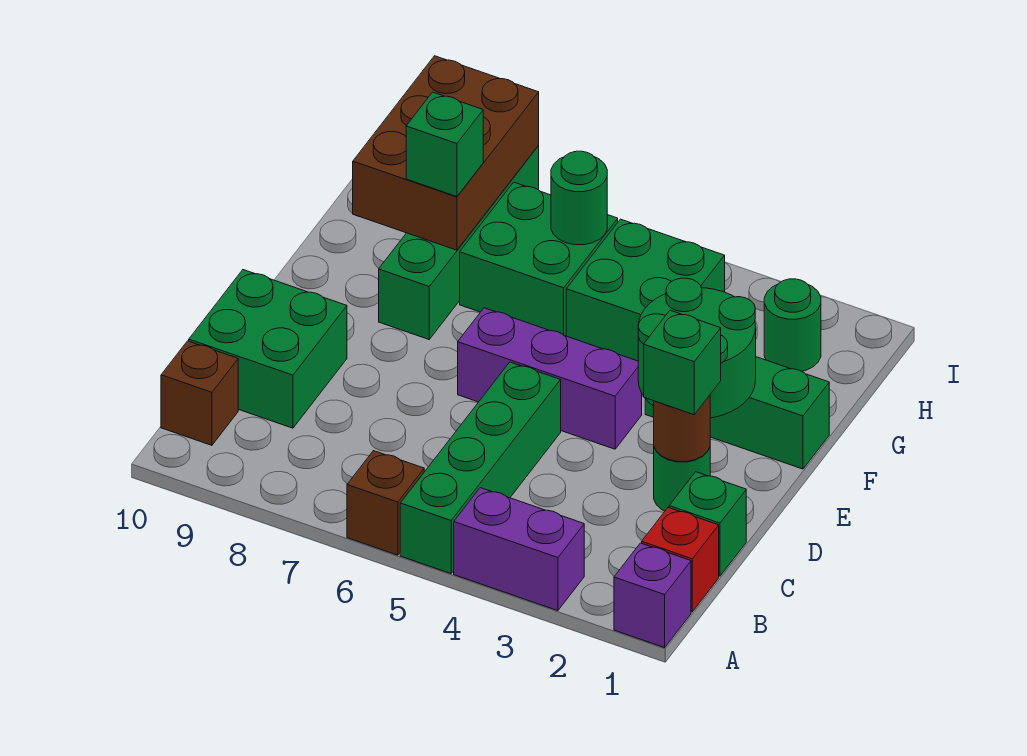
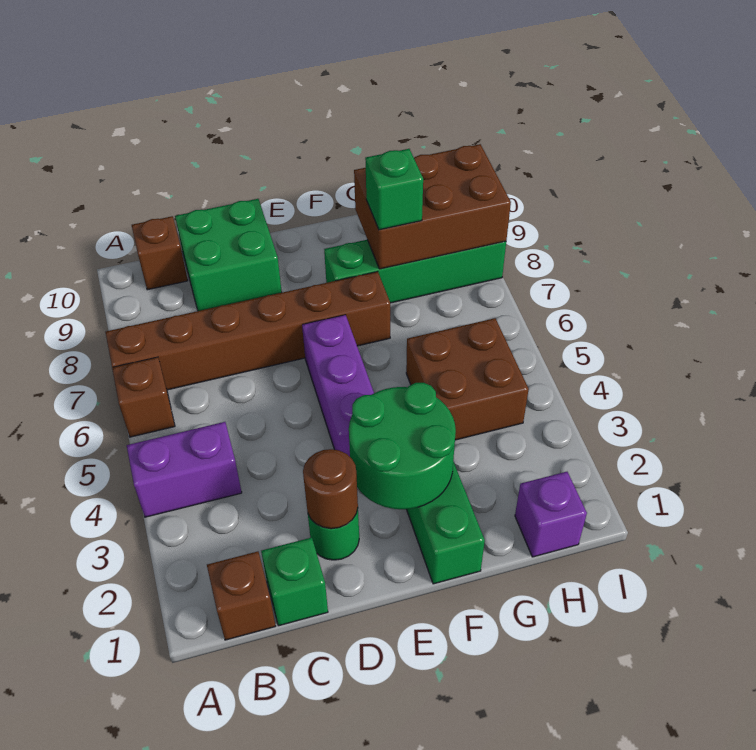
purple 1x1 brick [614,543,691,648] -> purple 1x1 brick moved to [515,472,587,557]
purple 1x2 brick [454,488,584,611] -> purple 1x2 brick turned to [127,422,242,517]
green 1x4 brick [400,362,561,574] -> none
none -> brown 1x6 brick [106,272,390,390]
red 1x1 brick [642,508,719,612] -> brown 1x1 brick [207,551,275,640]
green 1x1 brick [644,310,721,415] -> none
green 2x2 brick [566,219,725,361] -> brown 2x2 brick [406,318,529,440]
green 2x2 brick [460,182,618,336] -> none
green 1x1 round brick [764,279,821,371] -> none
green 1x1 round brick [551,151,607,245] -> none

